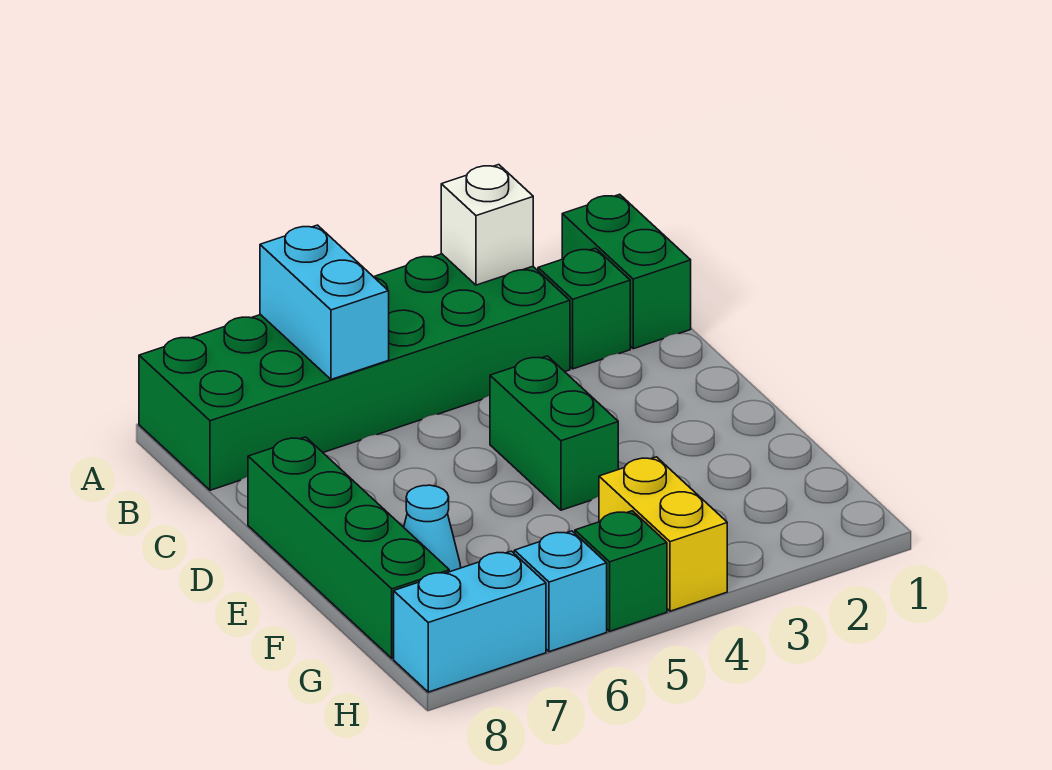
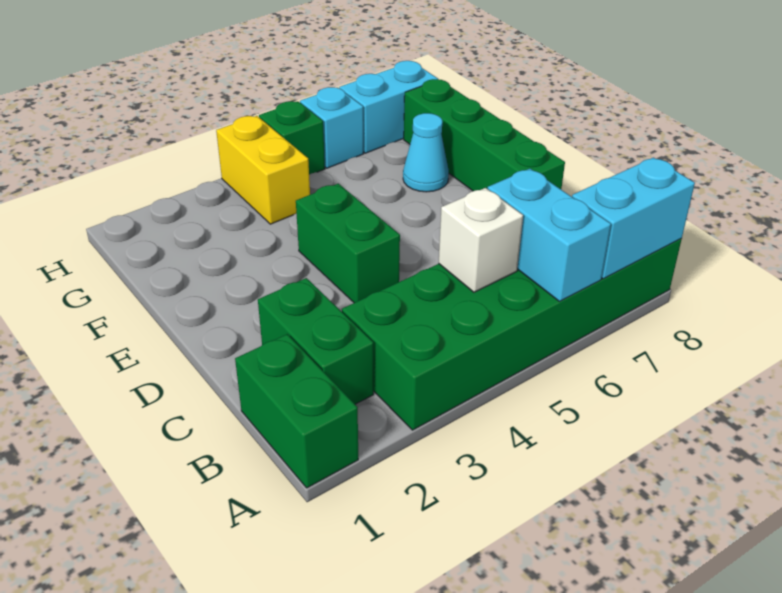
white 1x1 brick [441,165,533,285] -> white 1x1 brick moved to [439,188,523,292]
none -> cyan 1x2 brick [572,158,695,279]
green 1x1 brick [538,248,630,369] -> green 1x2 brick [258,278,374,404]

